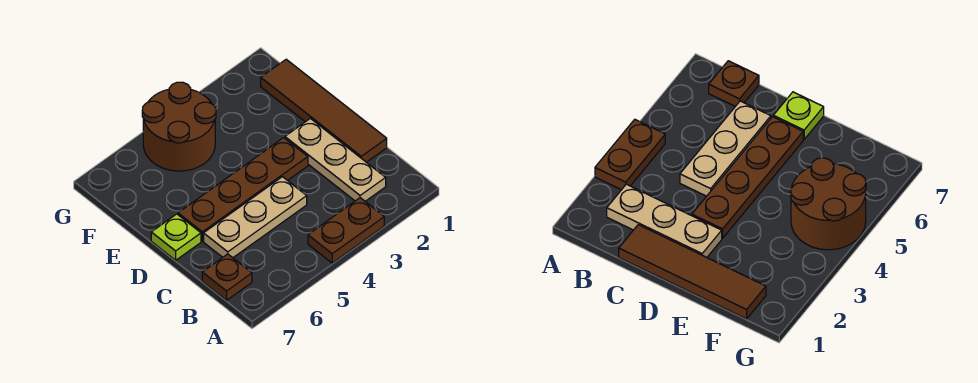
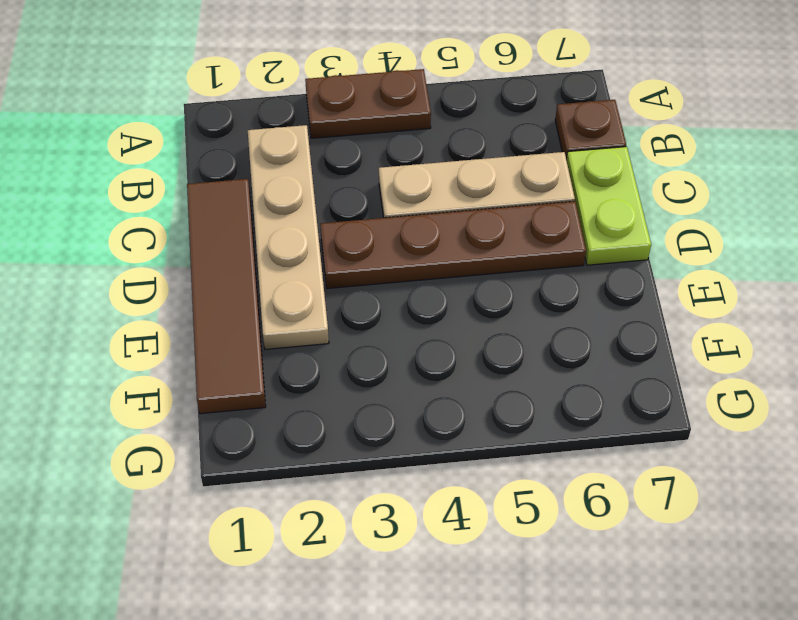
tan 1x3 plate [285,118,386,201] -> tan 1x4 plate [248,125,329,349]
lime 1x1 plate [151,214,201,260] -> lime 1x2 plate [567,147,651,265]
brown 2x2 round brick [142,82,216,171] -> none

